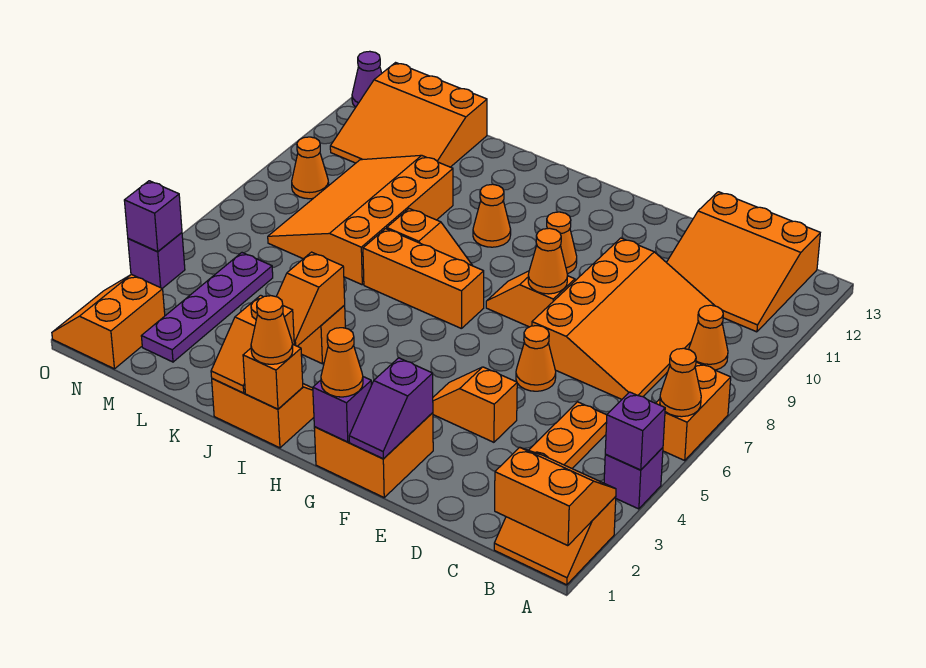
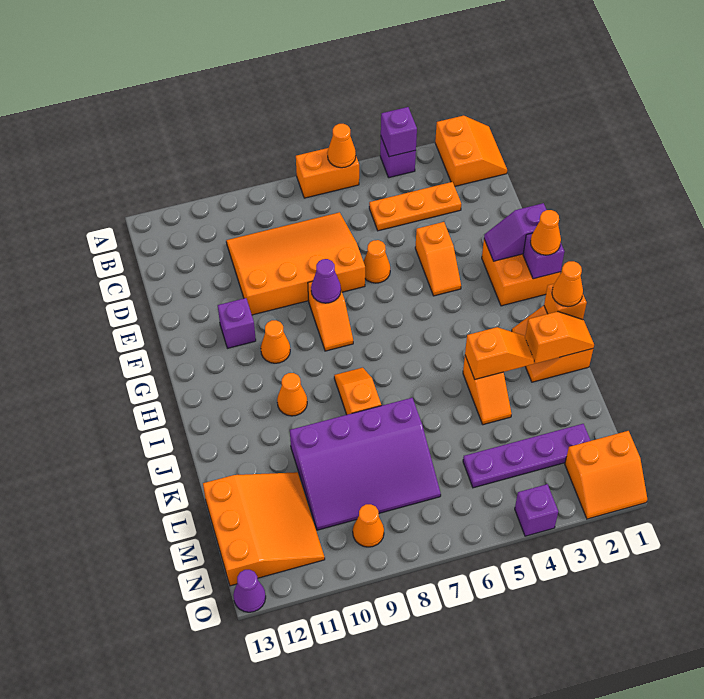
orange 2x2 slope [495,447,616,546] -> none
orange 1x1 cone [689,305,728,370] -> none
orange 3x3 slope [666,192,820,332] -> none
purple 1x2 slope [349,358,433,458] -> purple 1x2 slope turned to [484,203,546,261]
orange 1x1 cone [528,228,568,294] -> purple 1x1 cone [311,259,341,303]
orange 1x3 brick [363,229,484,329] -> none
orange 3x4 slope [268,155,453,285] -> purple 3x4 slope [290,398,441,530]
purple 1x1 brick [124,181,182,252] -> purple 1x1 brick moved to [218,298,256,348]

